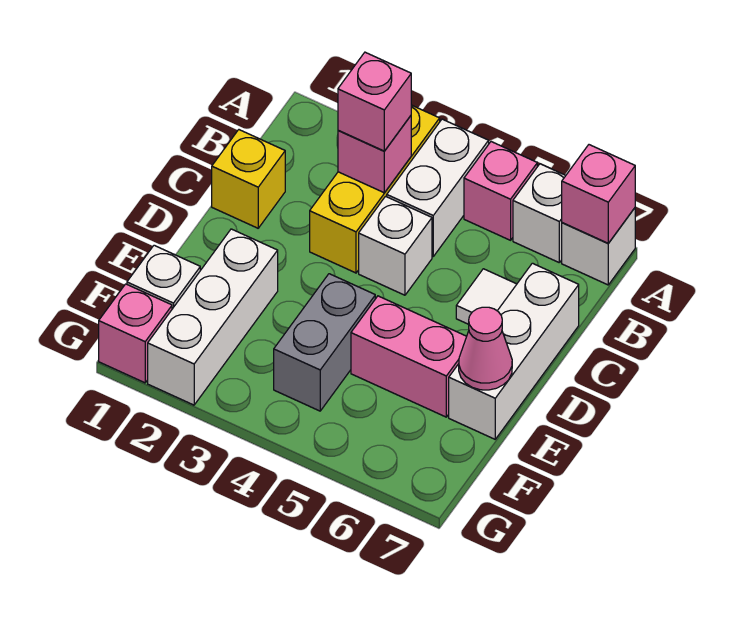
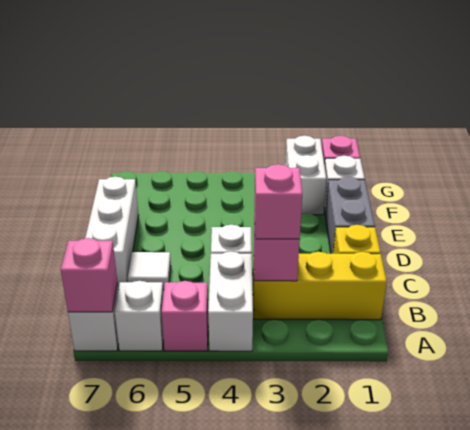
yellow 1x3 brick [310,105,440,273] -> yellow 1x3 brick turned to [253,252,387,320]
white 1x3 brick [148,229,278,405] -> white 1x2 brick [285,136,326,215]
grey 1x2 brick [274,274,375,411] -> grey 1x2 brick moved to [325,177,375,254]
pink 1x2 brick [351,296,467,417] -> none
pink 1x1 cone [459,307,512,390] -> none

